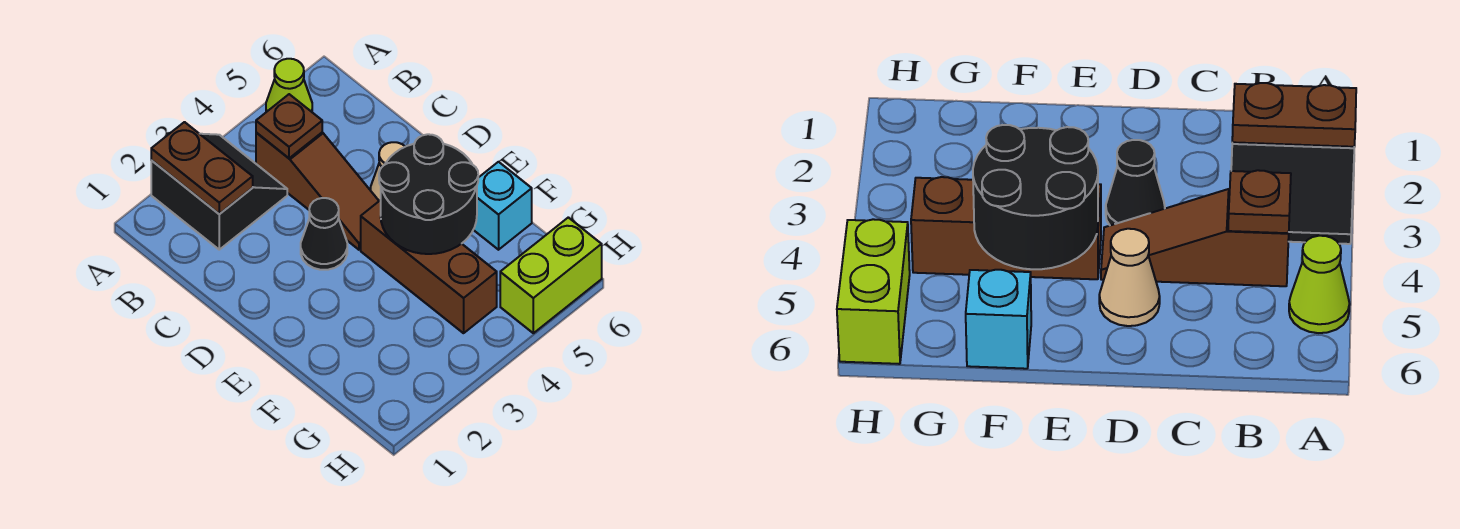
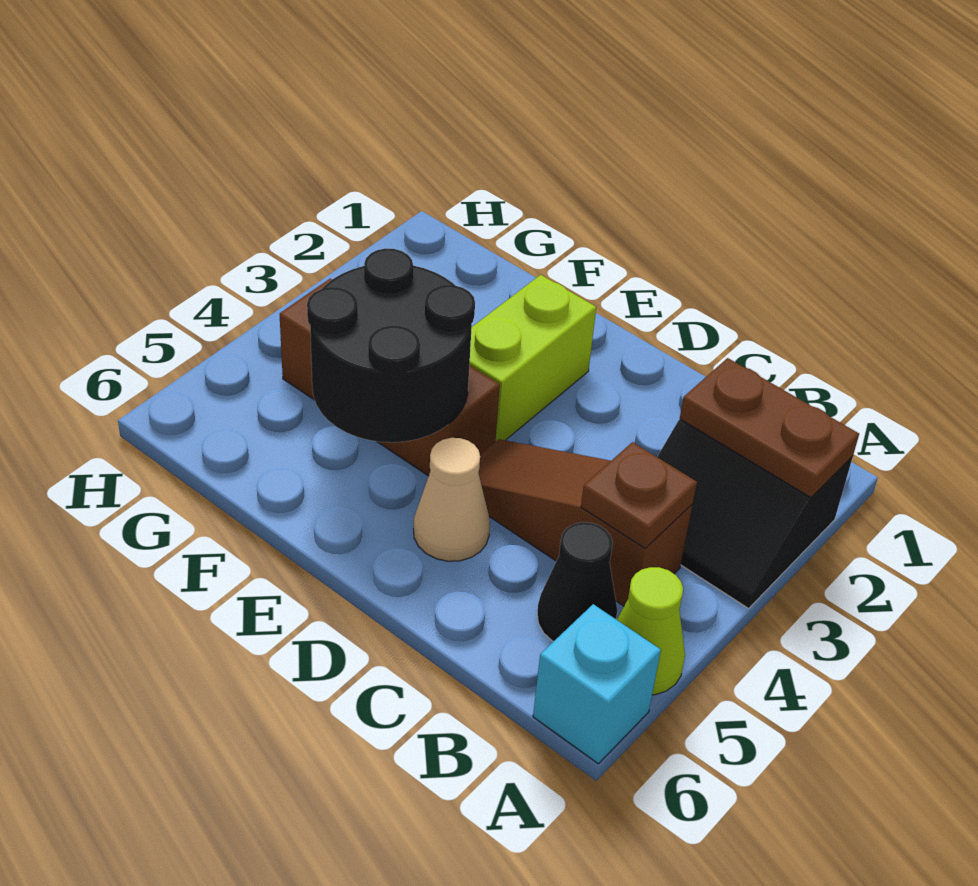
black 1x1 cone [301,198,347,270] -> black 1x1 cone moved to [537,522,617,642]
cyan 1x1 brick [473,162,532,250] -> cyan 1x1 brick moved to [533,604,661,764]
lime 1x2 brick [500,217,602,333] -> lime 1x2 brick moved to [469,275,596,441]

